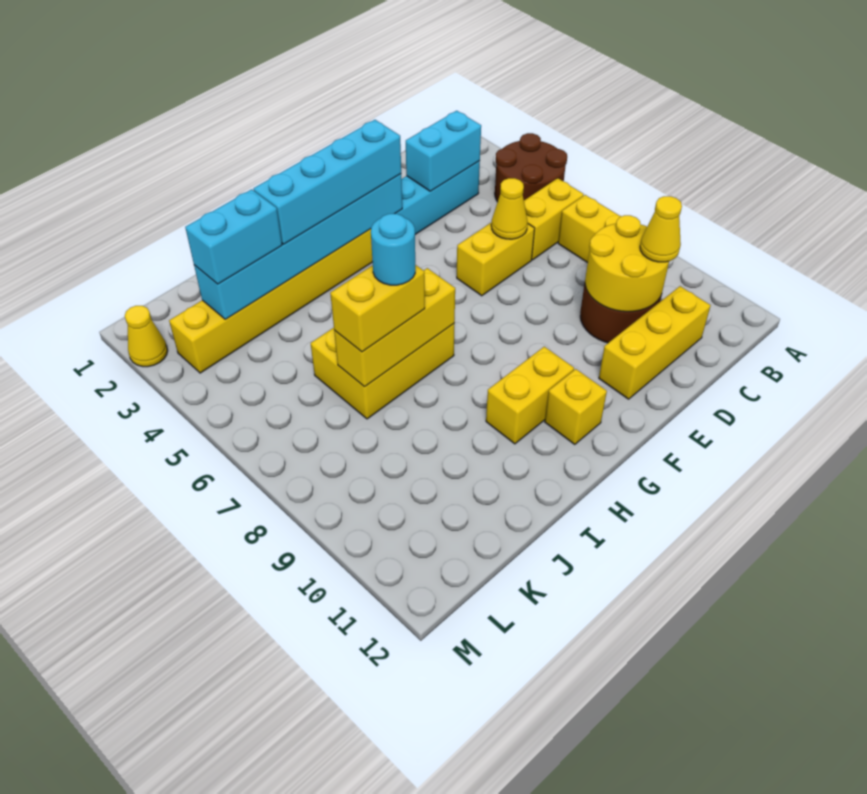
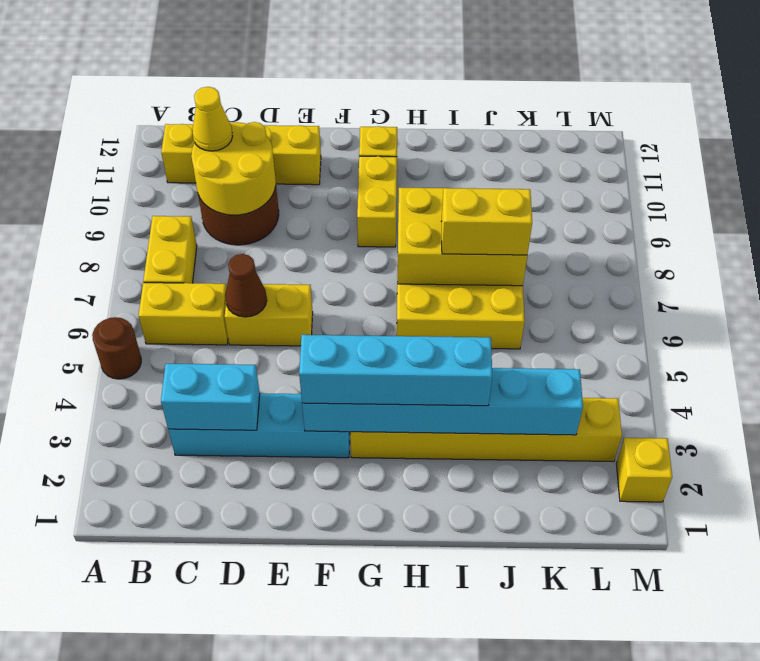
brown 2x2 round brick [495,133,567,202] -> brown 1x1 round brick [92,317,141,379]
yellow 1x3 brick [599,286,711,399] -> yellow 1x4 brick [161,124,321,185]
yellow 1x1 cone [491,178,528,239] -> brown 1x1 cone [225,254,267,317]
yellow 1x2 brick [486,347,574,444] -> yellow 1x2 brick turned to [357,156,397,247]
yellow 1x3 brick [334,268,455,387] -> yellow 2x3 brick [397,188,527,286]
cyan 1x1 round brick [371,214,415,285] -> none
cyan 1x2 brick [185,189,282,284] -> none
yellow 1x1 cone [125,306,168,367] -> yellow 1x1 brick [616,438,672,502]

